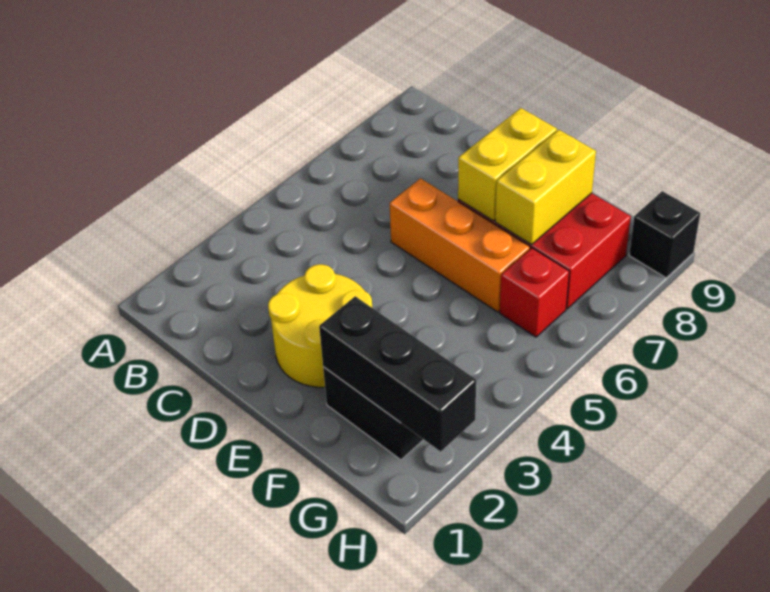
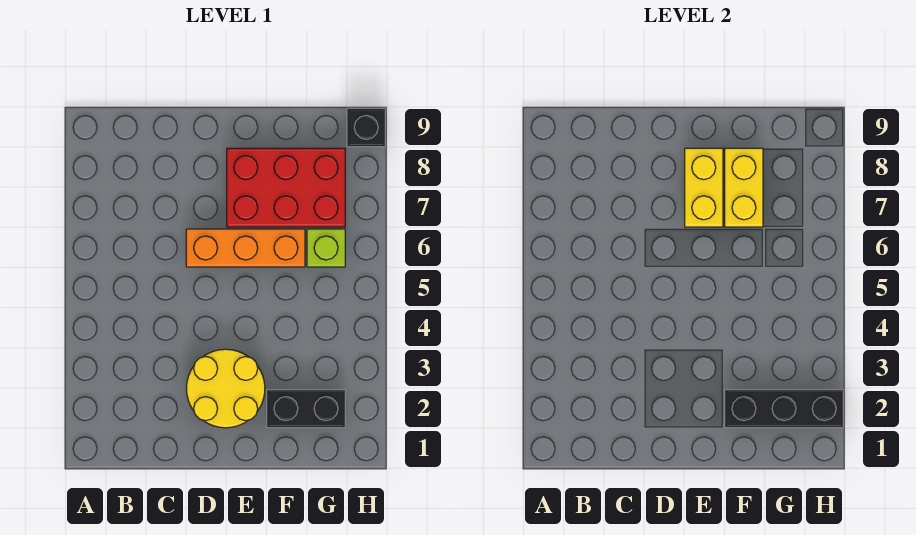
red 1x1 brick [500,248,569,337] -> lime 1x1 brick [307,229,345,267]

